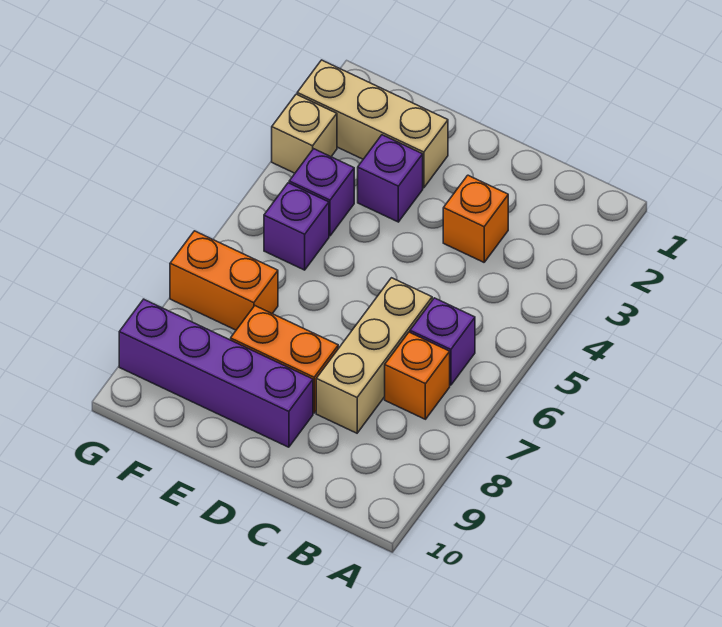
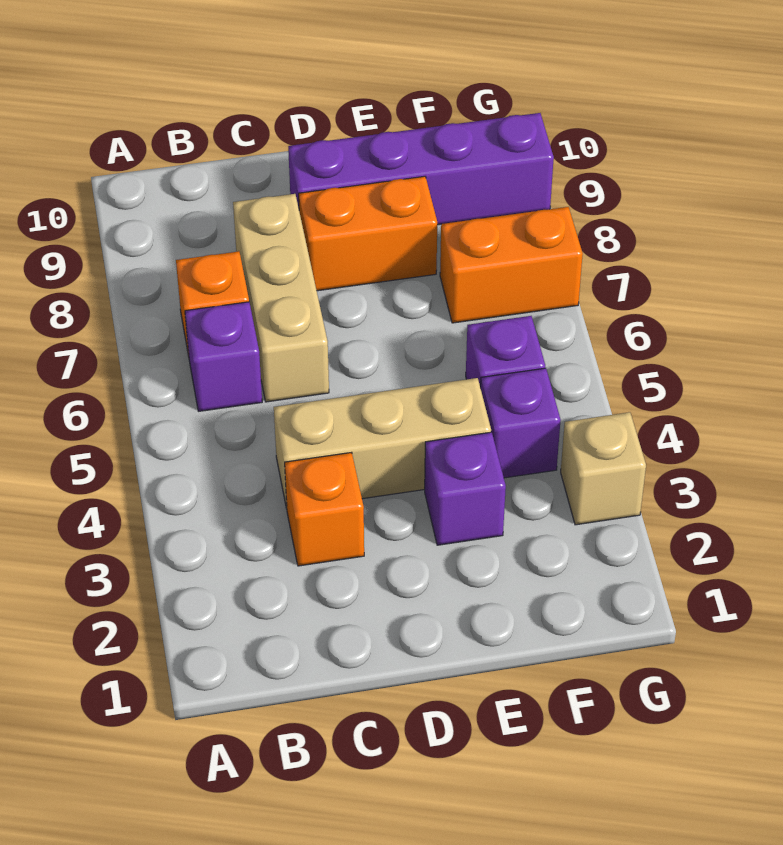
tan 1x3 brick [297,60,448,188] -> tan 1x3 brick moved to [274,378,491,509]

